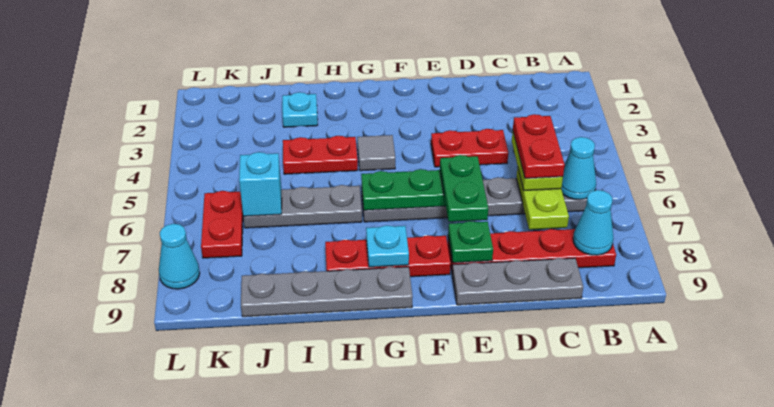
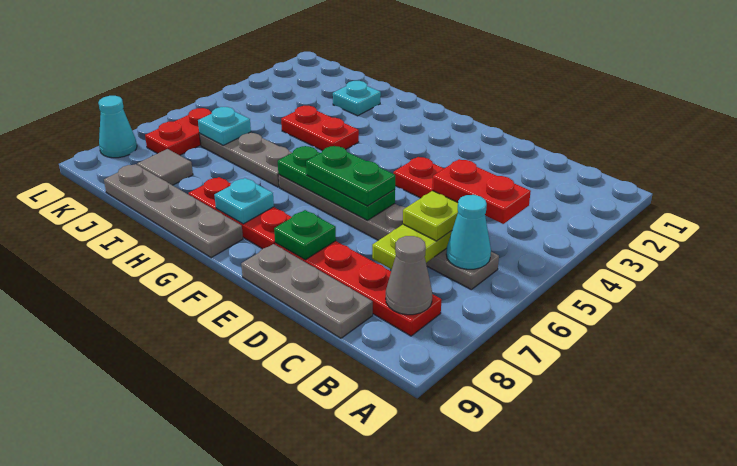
cyan 1x1 cone [573,190,614,255] -> grey 1x1 cone [386,236,432,315]
red 1x2 plate [513,114,565,178] -> red 1x2 plate turned to [432,159,531,224]
green 1x2 plate [440,155,488,222] -> green 1x2 plate turned to [306,146,395,206]
grey 1x1 tile [357,135,395,171] -> grey 1x1 tile moved to [137,149,193,185]
cyan 1x1 brick [239,152,282,216] -> cyan 1x1 plate [198,107,251,145]

